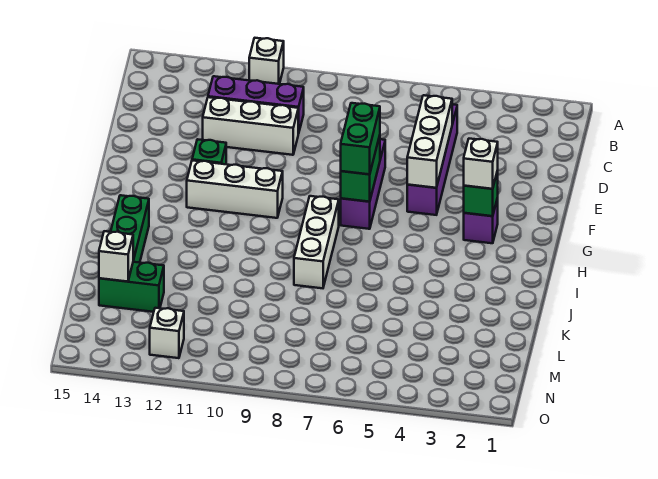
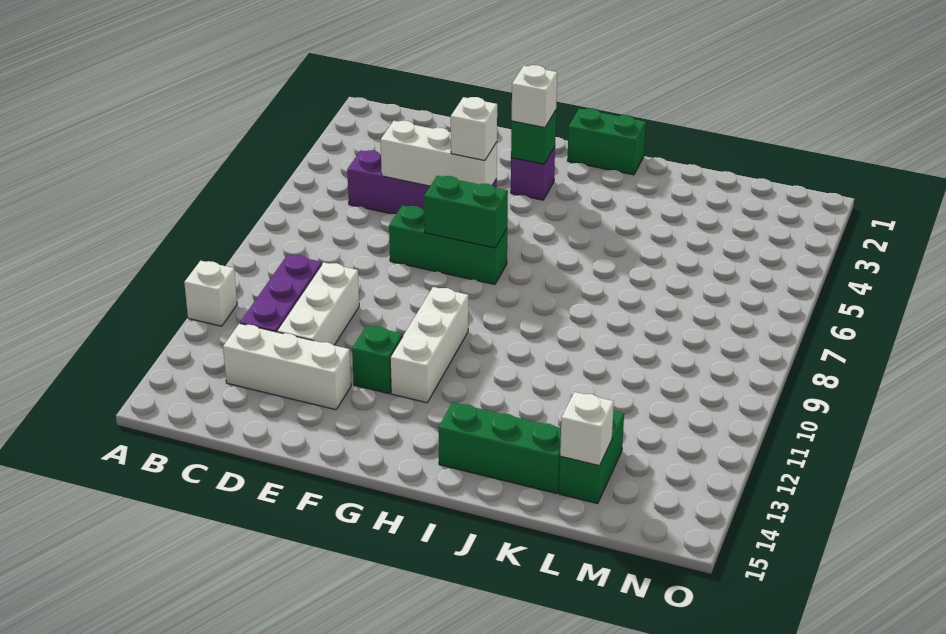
purple 1x3 brick [341,139,385,229] -> green 1x3 brick [389,205,507,285]
green 1x2 brick [341,103,380,174] -> green 1x2 brick moved to [567,108,646,175]
white 1x3 brick [294,196,339,288] -> white 1x3 brick moved to [223,323,351,410]
white 1x1 brick [150,308,184,358] -> white 1x1 brick moved to [451,97,497,161]

